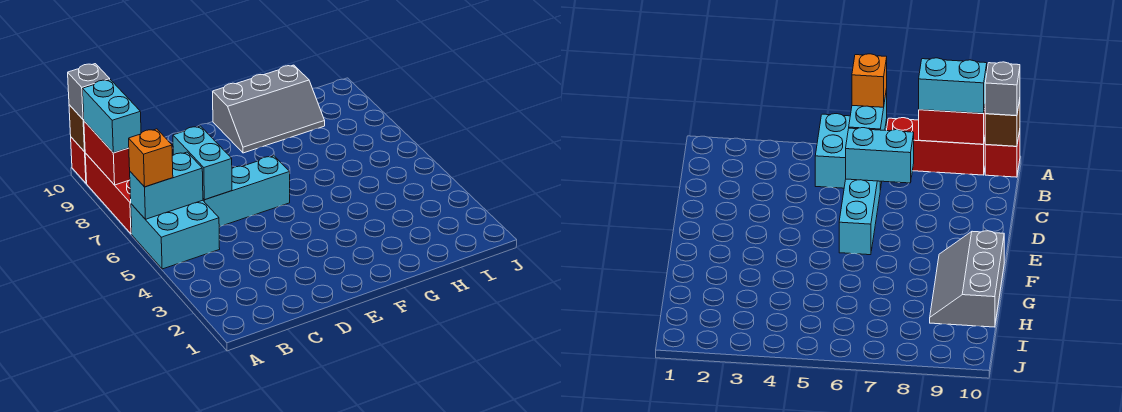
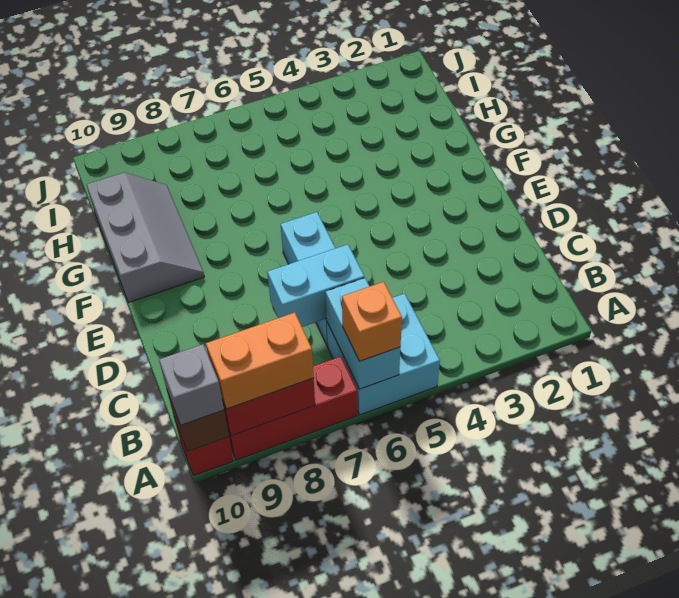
cyan 1x2 brick [83,80,141,153] -> orange 1x2 brick [206,312,314,409]

